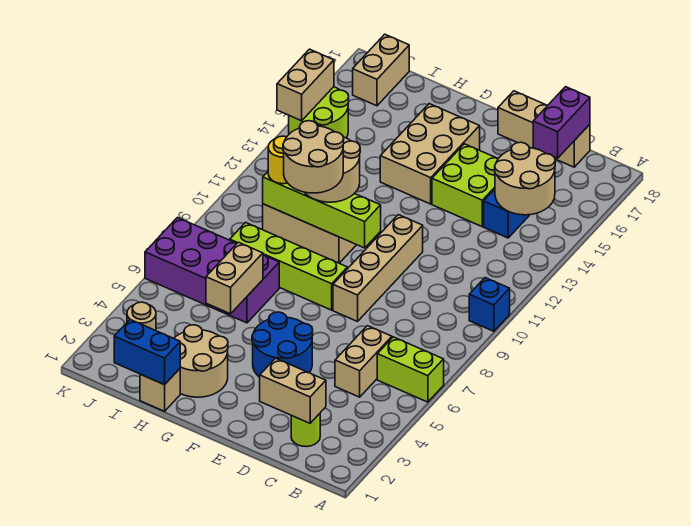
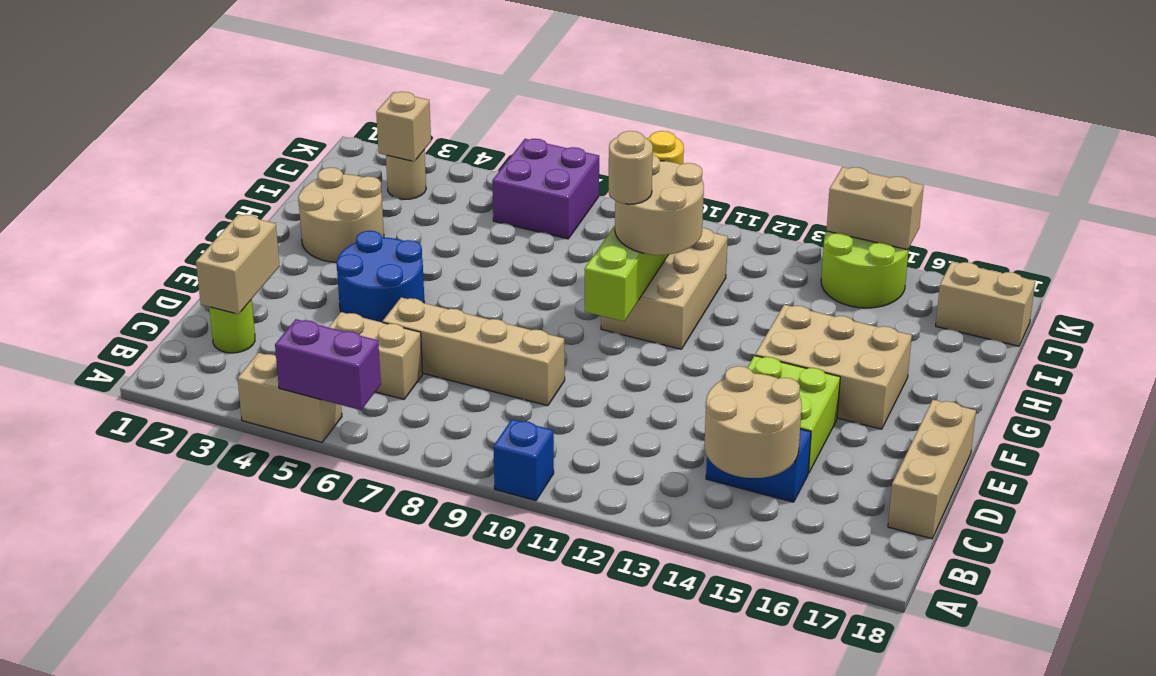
lime 1x2 brick [377,337,444,402] -> none
purple 1x2 brick [533,87,590,158] -> purple 1x2 brick moved to [275,319,381,410]
tan 1x4 brick [333,215,423,321] -> tan 1x4 brick moved to [382,297,565,406]
lime 1x4 brick [230,222,347,310] -> none
tan 2x2 round brick [283,121,344,193] -> tan 1x1 round brick [609,131,653,204]
tan 1x1 brick [140,369,180,411] -> tan 1x1 brick moved to [376,92,431,161]
blue 1x2 brick [114,320,180,385] -> none
tan 1x2 brick [206,242,263,314] -> tan 1x2 brick moved to [238,353,342,442]
purple 2x4 brick [145,218,279,323] -> purple 2x2 brick [492,139,599,239]

